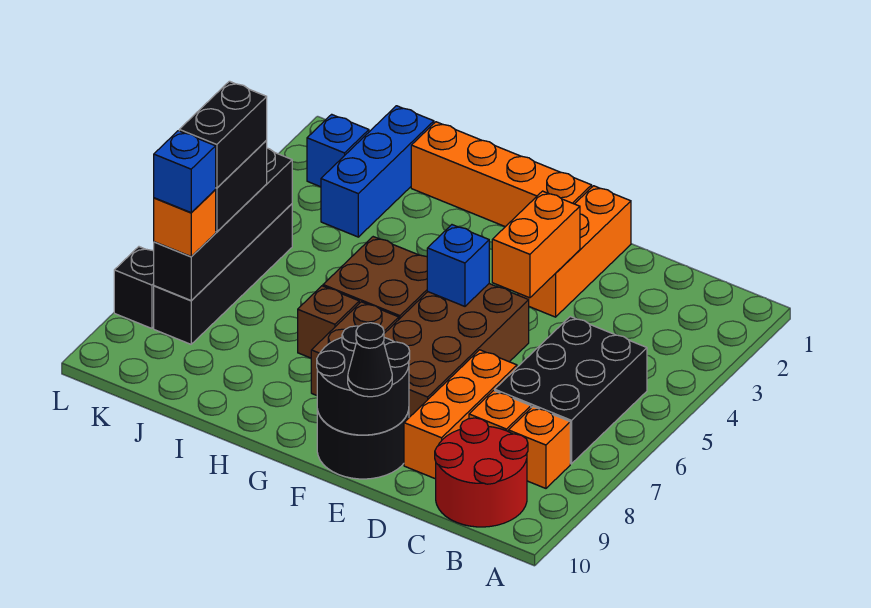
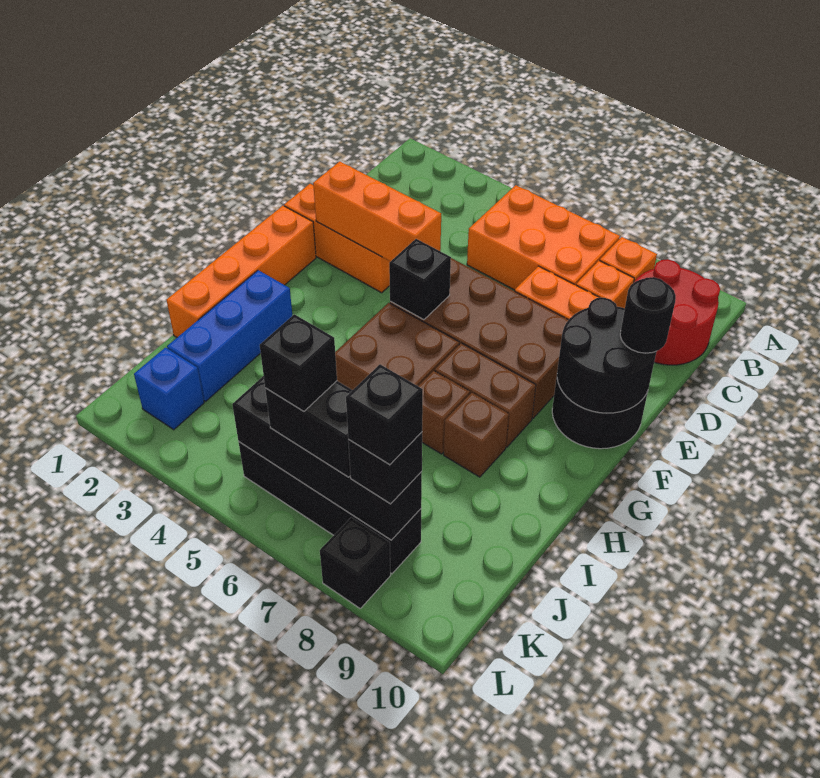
black 2x3 brick [495,317,647,464] -> orange 2x3 brick [467,185,620,290]
orange 1x2 brick [492,191,580,298] -> orange 1x3 brick [313,161,441,261]
black 1x1 cone [348,323,392,397] -> black 1x1 round brick [620,277,676,353]
blue 1x1 brick [427,225,489,306] -> black 1x1 brick [389,239,451,320]
none -> brown 1x1 brick [444,393,509,477]
blue 1x3 brick [321,106,434,237] -> blue 1x3 brick turned to [167,270,292,401]
black 1x2 brick [179,81,267,188] -> black 1x1 brick [260,314,337,411]
orange 1x1 brick [154,190,216,257] -> black 1x1 brick [348,432,422,504]
blue 1x1 brick [154,131,216,213] -> black 1x1 brick [346,364,423,465]

